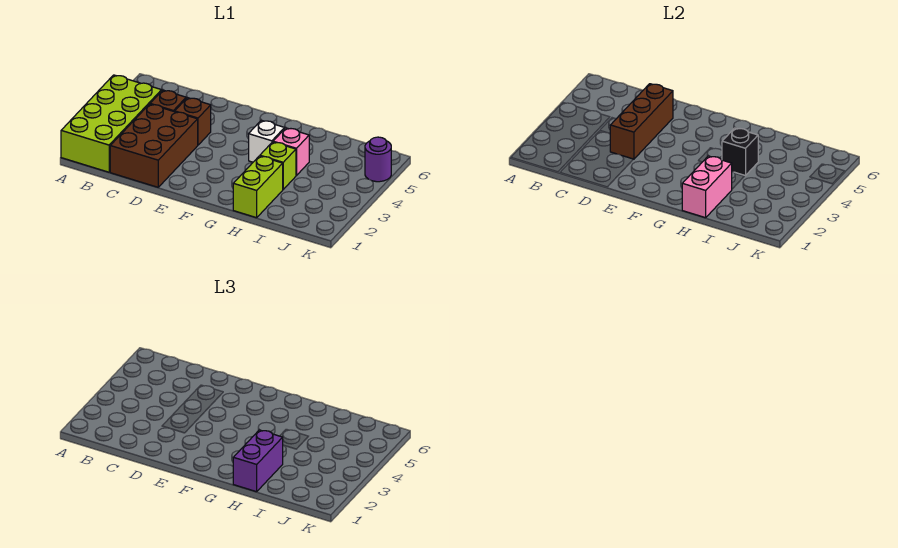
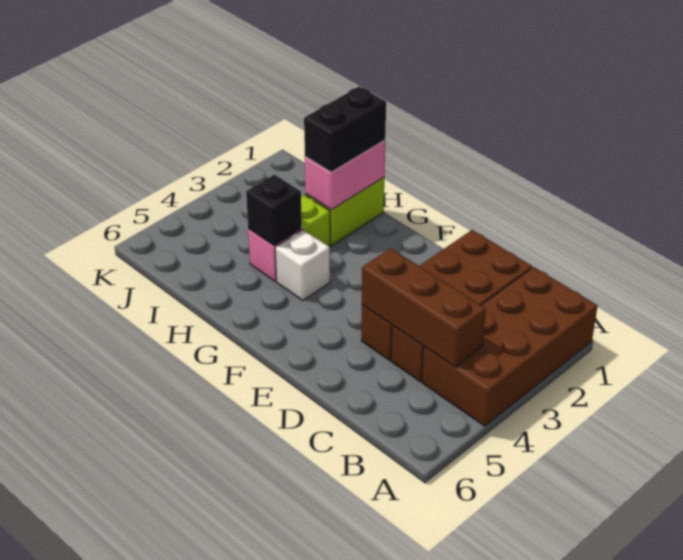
lime 2x4 brick [61,75,162,172] -> brown 2x4 brick [422,267,598,426]
brown 1x3 brick [610,84,673,159] -> brown 1x3 brick turned to [362,248,486,367]
purple 1x2 brick [233,430,283,492] -> black 1x2 brick [304,86,386,172]
purple 1x1 round brick [365,137,391,182] -> none

